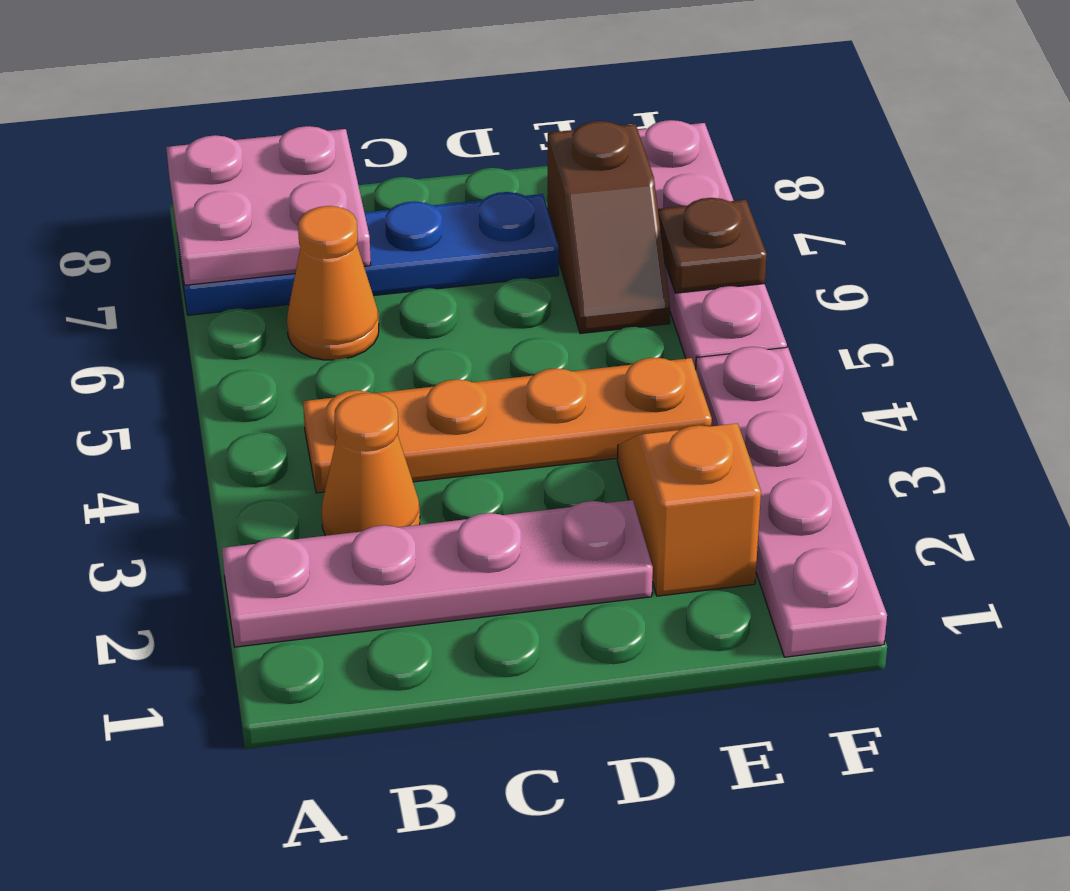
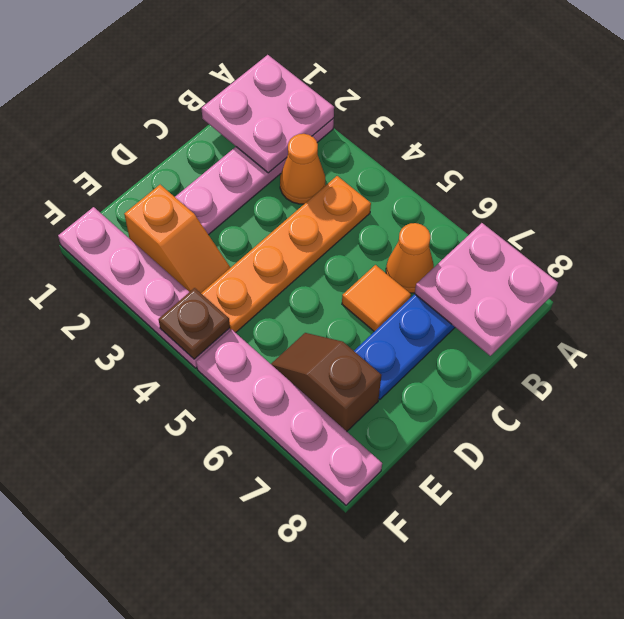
none -> pink 2x2 plate [201,55,334,173]
none -> orange 1x1 tile [342,265,411,331]
brown 1x1 plate [658,198,767,293] -> brown 1x1 plate moved to [158,288,230,359]

